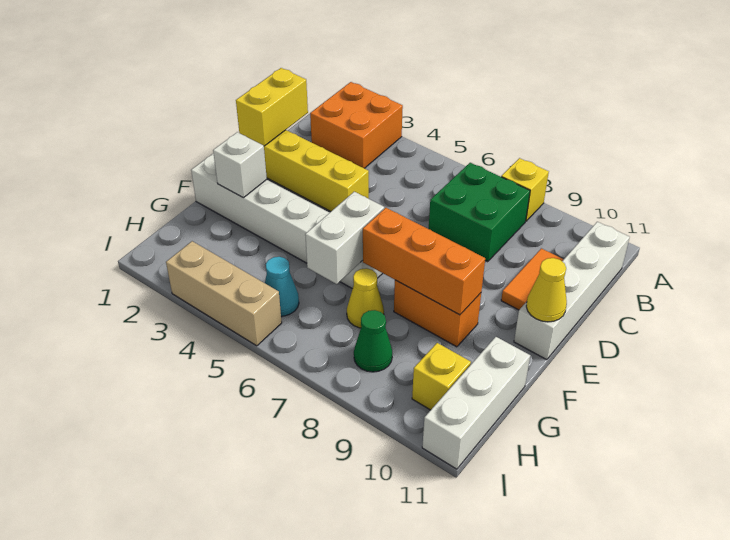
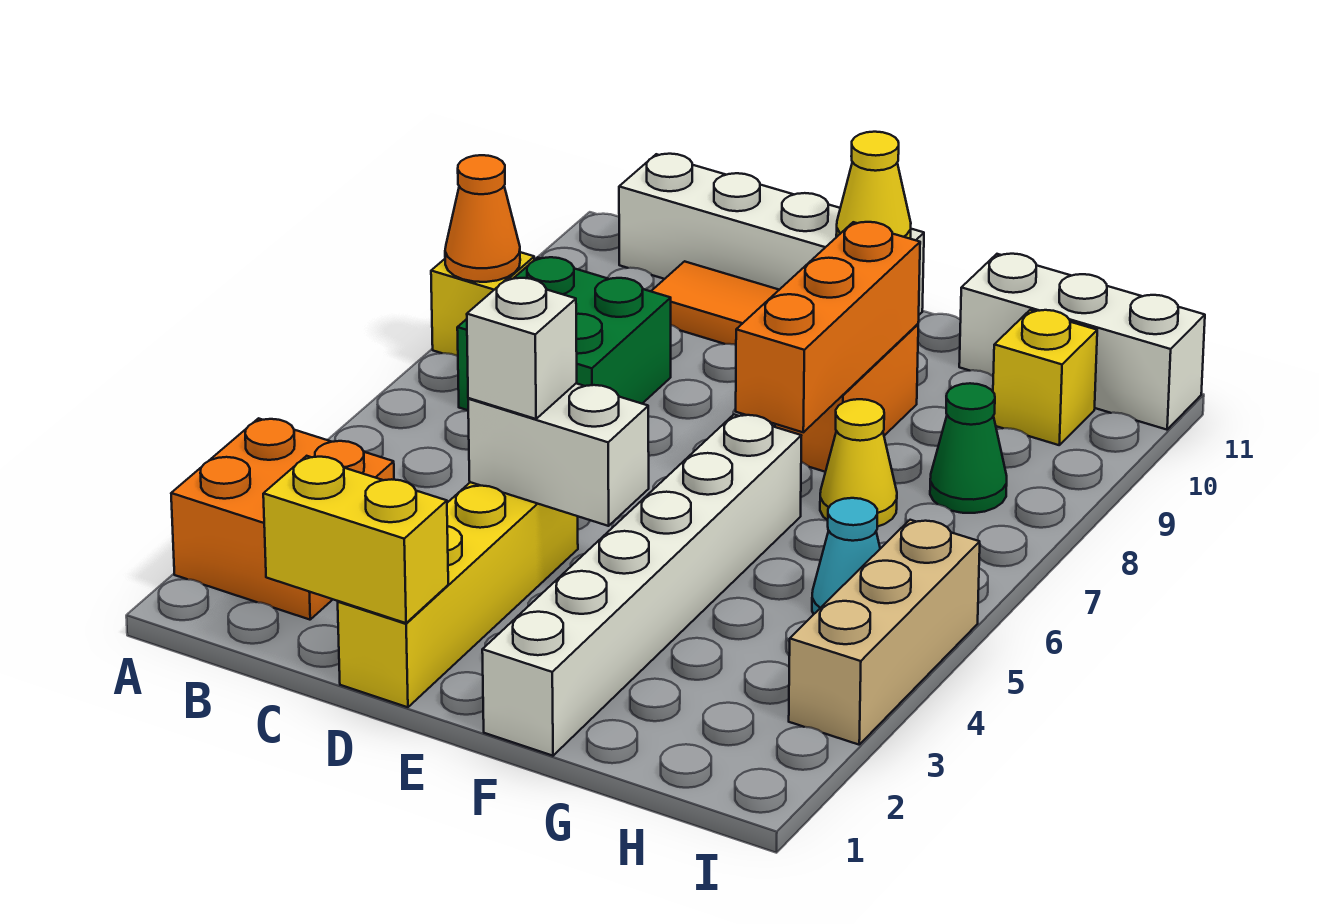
none -> orange 1x1 cone [445,155,520,282]
white 1x1 brick [213,132,267,198] -> white 1x1 brick moved to [467,278,577,419]
white 1x2 brick [305,192,384,284] -> white 1x2 brick moved to [468,383,649,526]

